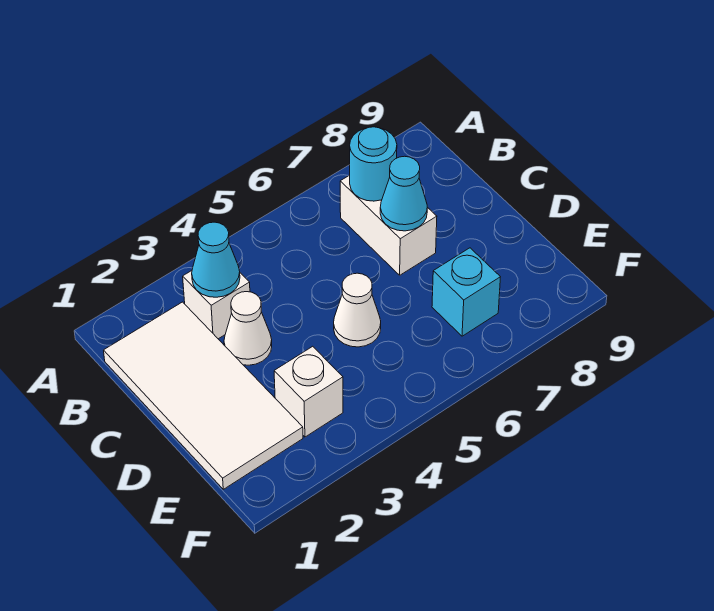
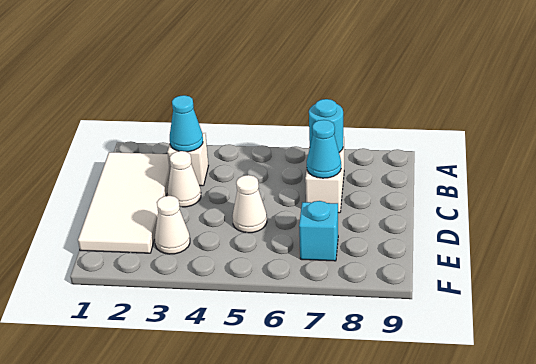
white 1x1 brick [274,346,343,437] -> white 1x1 cone [155,196,190,254]

